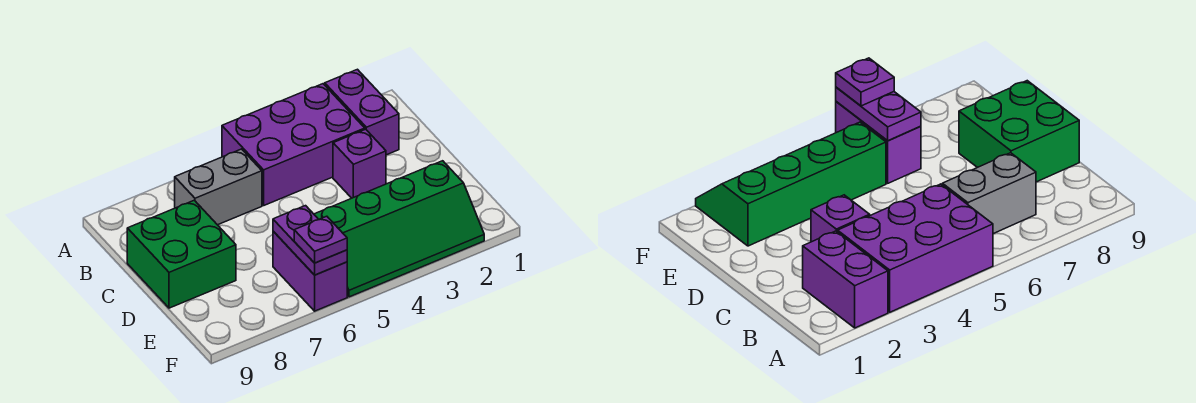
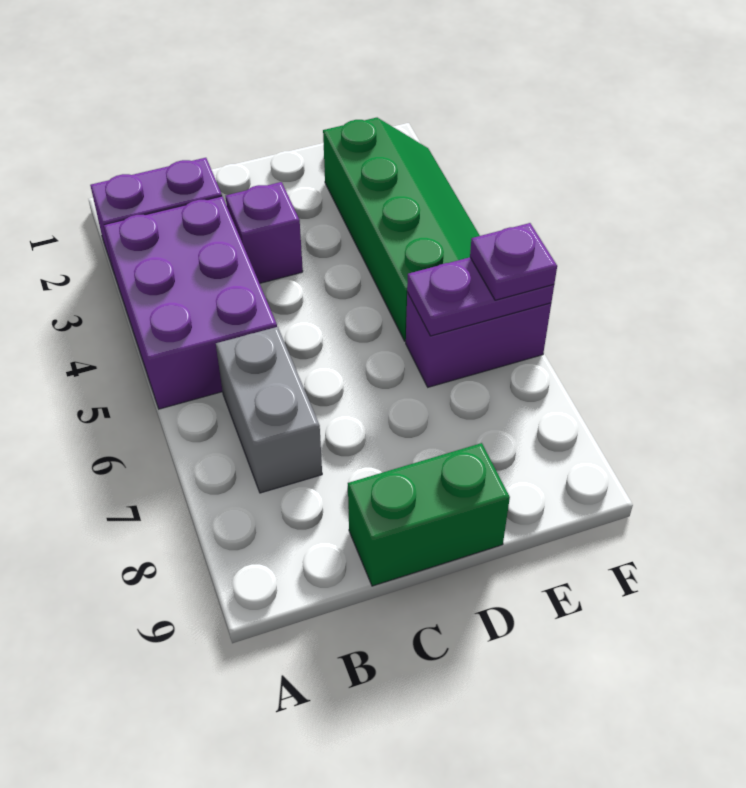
green 2x2 brick [127,200,236,308] -> green 1x2 brick [348,443,510,586]

